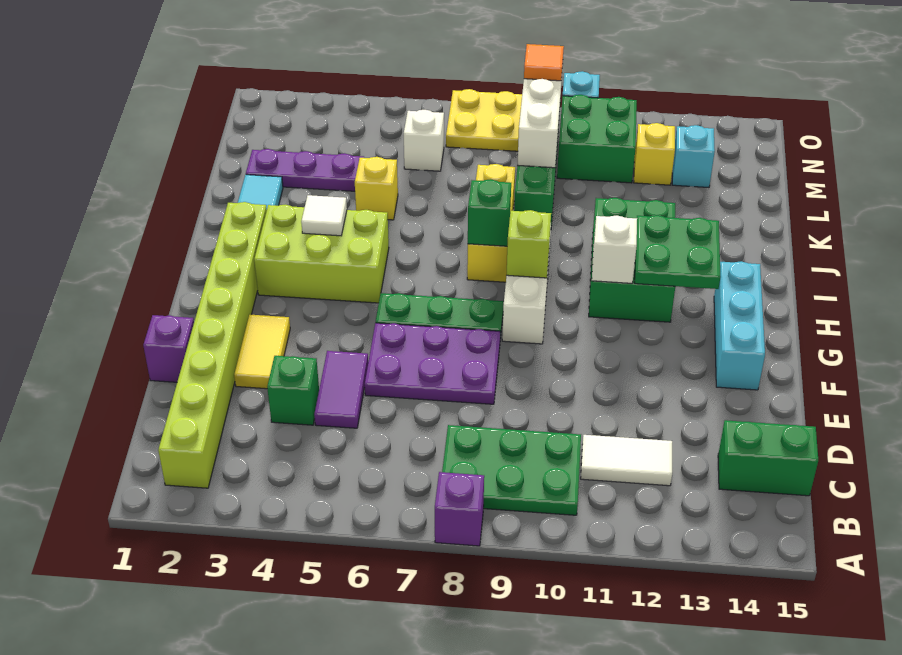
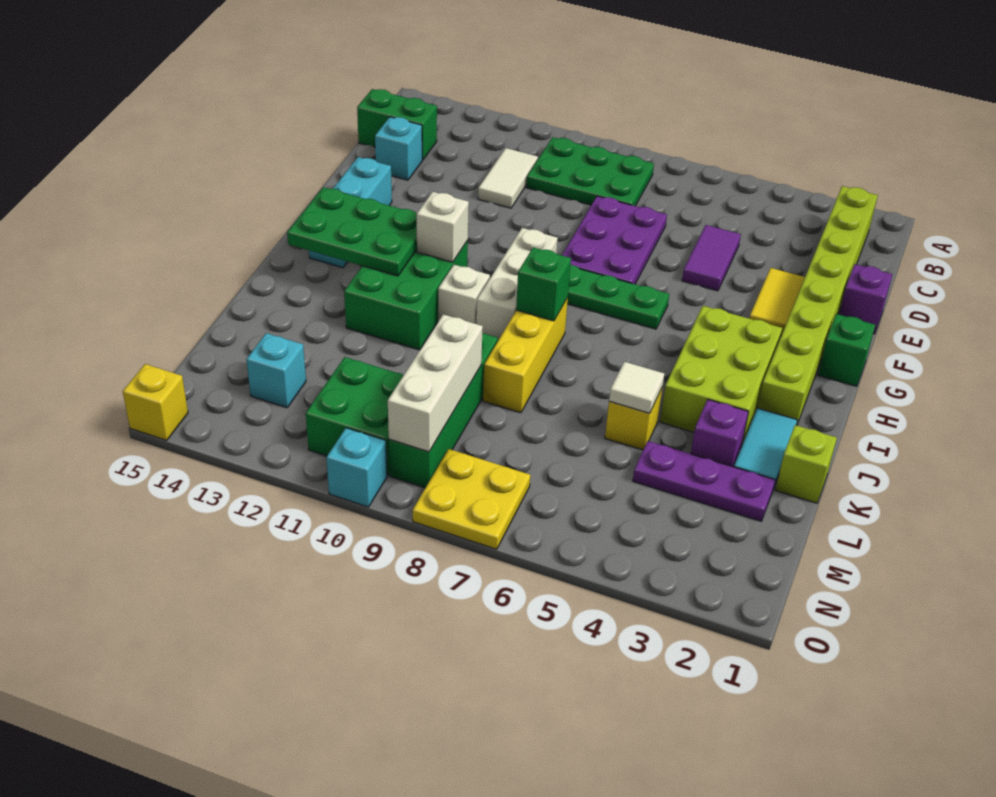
purple 1x1 brick [435,472,484,546] -> purple 1x1 brick moved to [691,400,748,467]
white 1x2 tile [581,435,672,486] -> white 1x2 tile turned to [478,148,538,208]
green 1x1 brick [267,356,319,425] -> green 1x1 brick moved to [818,314,875,386]
none -> cyan 1x1 brick [375,117,422,180]
purple 2x3 plate [365,323,500,404] -> purple 2x3 plate turned to [562,196,667,284]
lime 2x3 brick [254,205,389,303] -> lime 2x3 brick turned to [660,306,782,445]
lime 1x1 brick [506,210,551,278] -> lime 1x1 brick moved to [776,425,837,503]
green 2x2 plate [635,215,721,289] -> green 2x3 plate [287,187,417,276]
white 1x1 tile [301,195,347,236] -> white 1x1 tile moved to [609,362,664,413]
white 1x1 brick [404,110,444,171] -> white 1x1 brick moved to [438,265,490,324]
yellow 1x1 brick [634,123,675,185] -> yellow 1x1 brick moved to [123,364,188,440]
orange 1x1 tile [524,44,564,81] -> none

